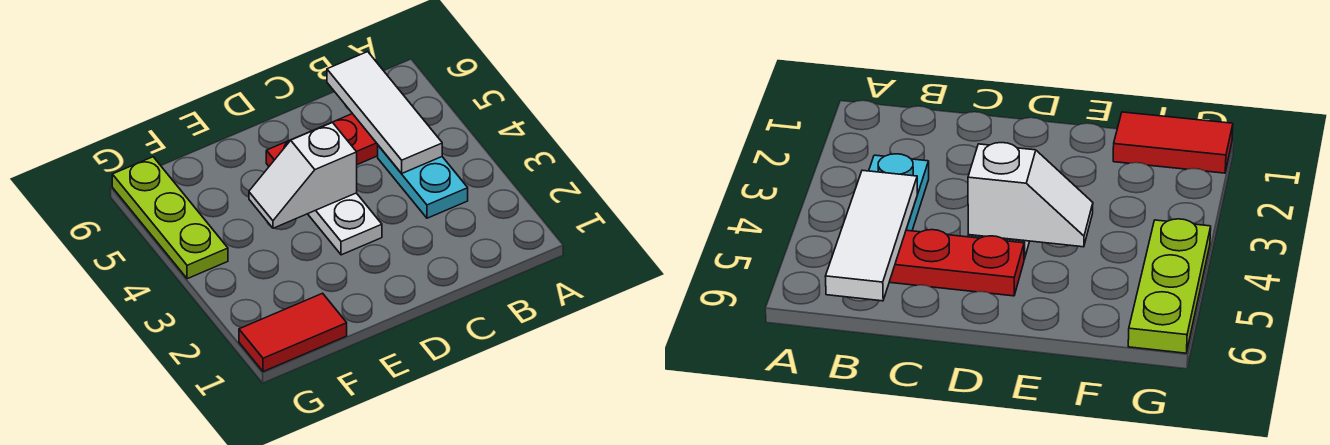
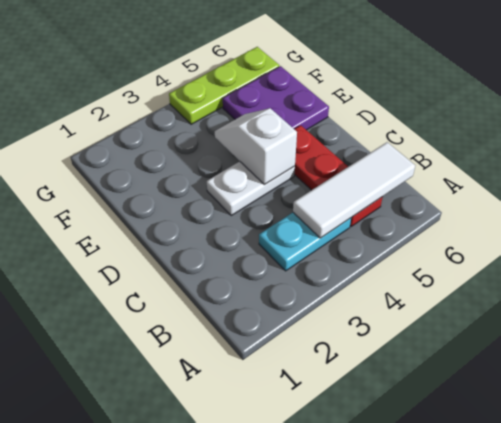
none -> purple 2x2 plate [223,66,329,130]
red 1x2 tile [239,293,347,372] -> none

